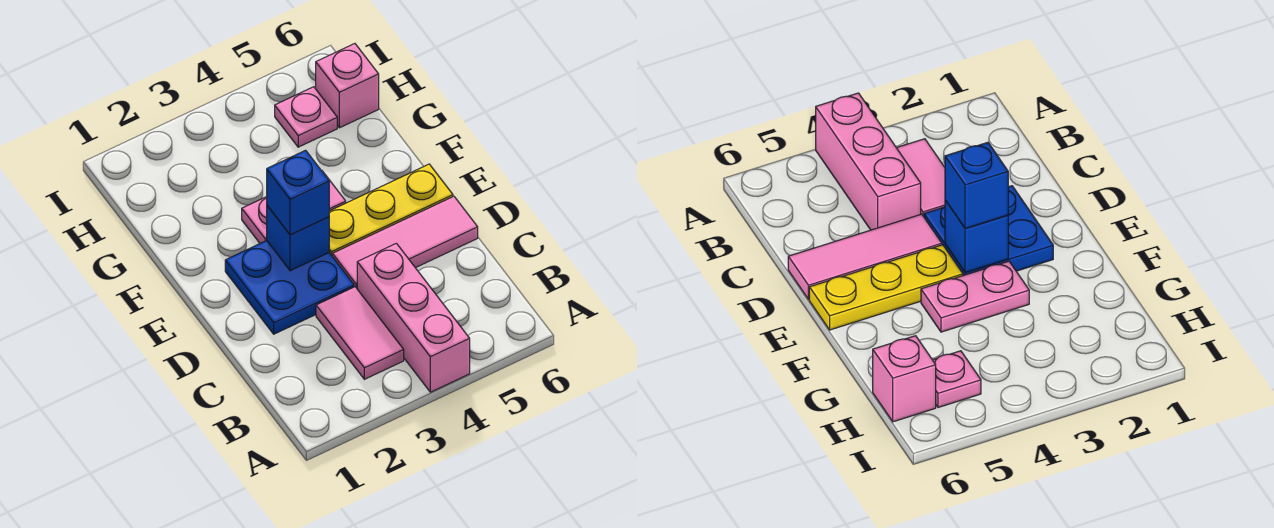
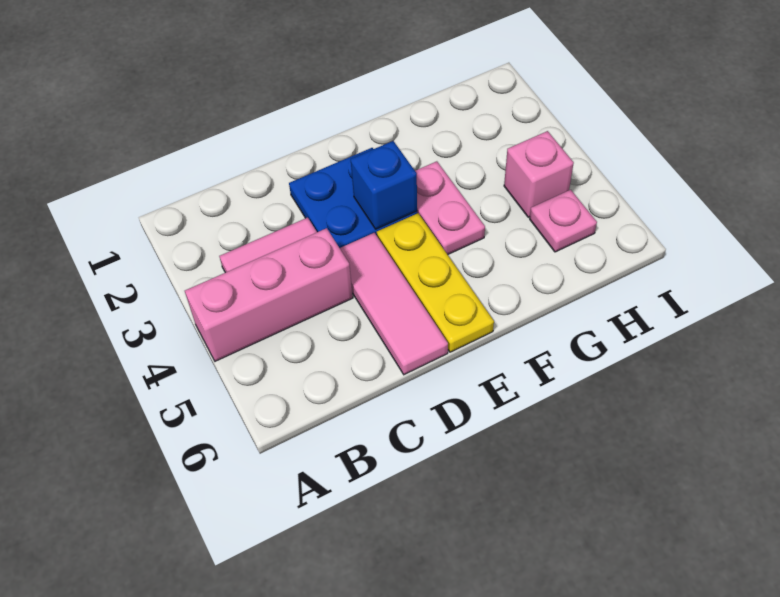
blue 1x1 brick [267,150,329,235] -> none
pink 1x1 brick [316,44,379,128] -> pink 1x1 brick moved to [504,131,574,217]

